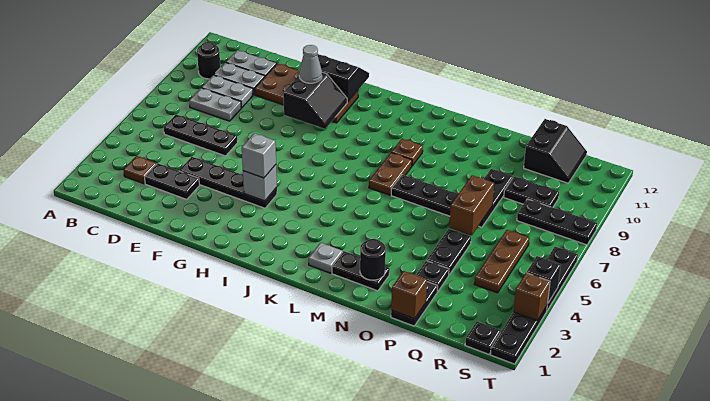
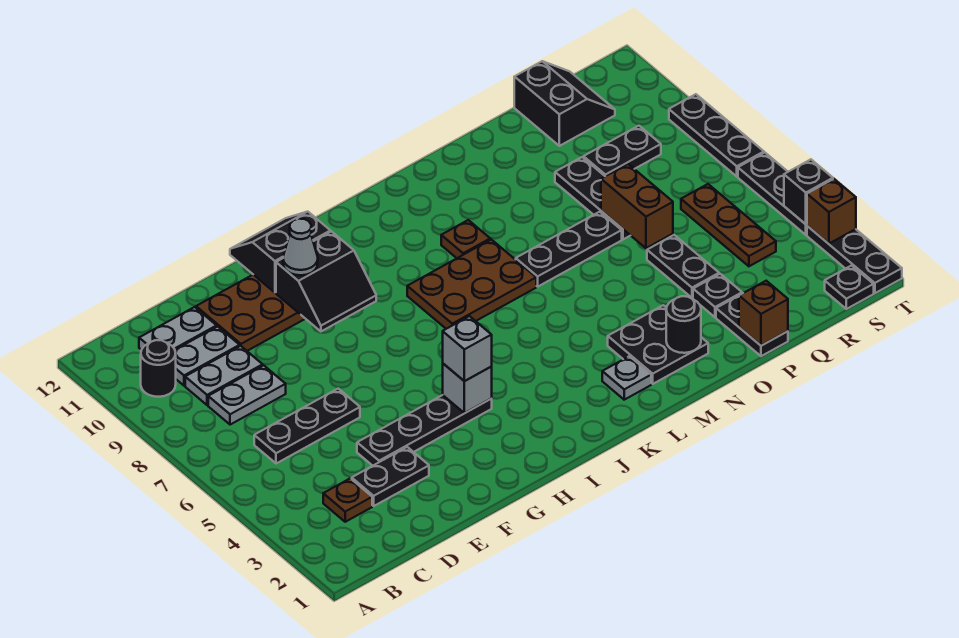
black 2x2 slope [283,72,347,129] -> black 2x2 slope turned to [276,232,376,331]
brown 1x2 plate [369,153,412,195] -> brown 2x3 plate [407,239,536,329]
black 1x2 plate [332,251,390,291] -> black 2x2 plate [608,305,708,384]
black 1x3 plate [517,199,597,245] -> black 1x3 plate turned to [669,94,764,176]

